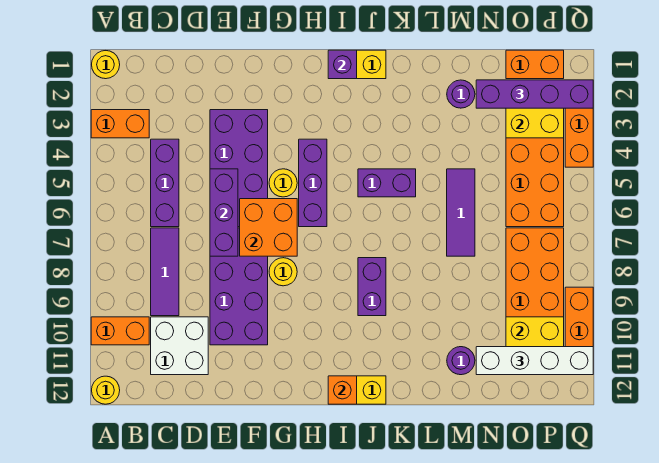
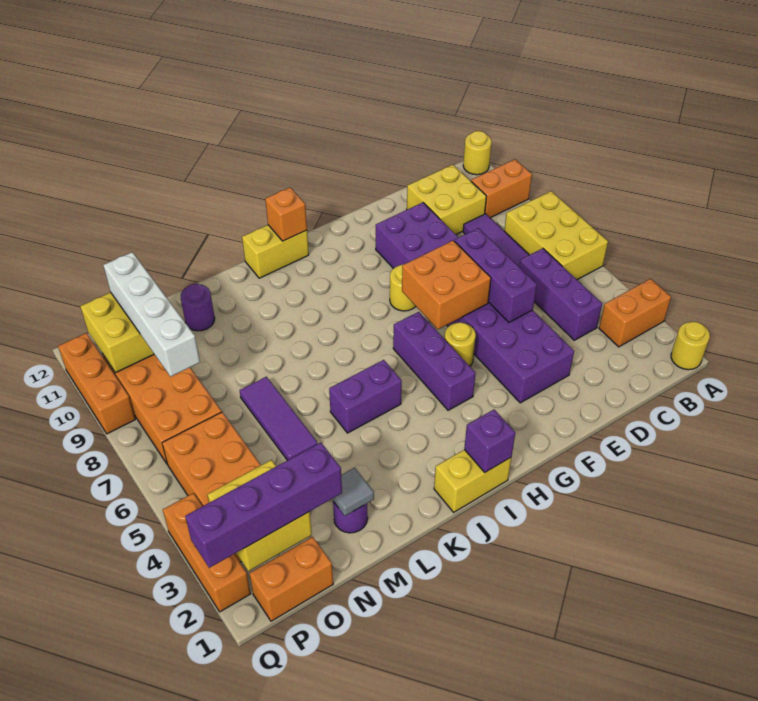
none -> yellow 2x3 brick [504,191,608,280]
white 2x2 brick [151,317,208,375] -> yellow 2x2 brick [407,165,486,234]
purple 1x2 brick [358,258,386,316] -> none
none -> grey 1x1 tile [332,468,374,516]
white 1x4 brick [476,347,593,375] -> white 1x4 brick turned to [103,252,200,377]

